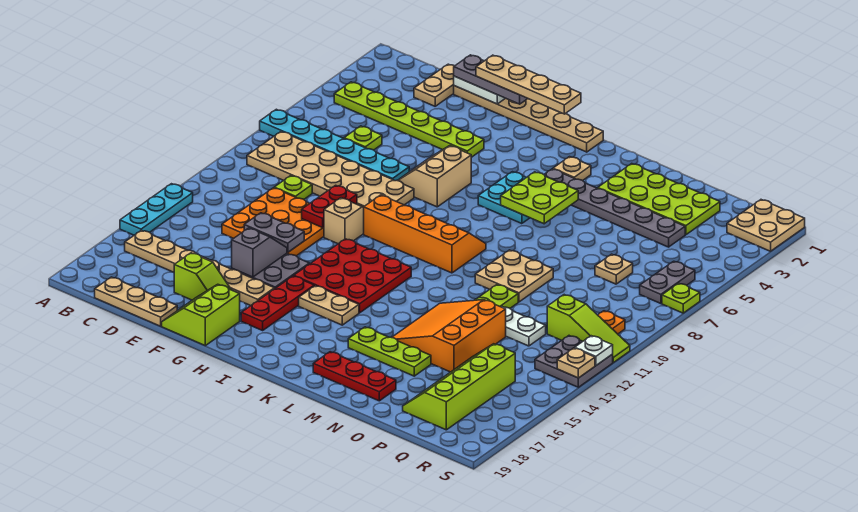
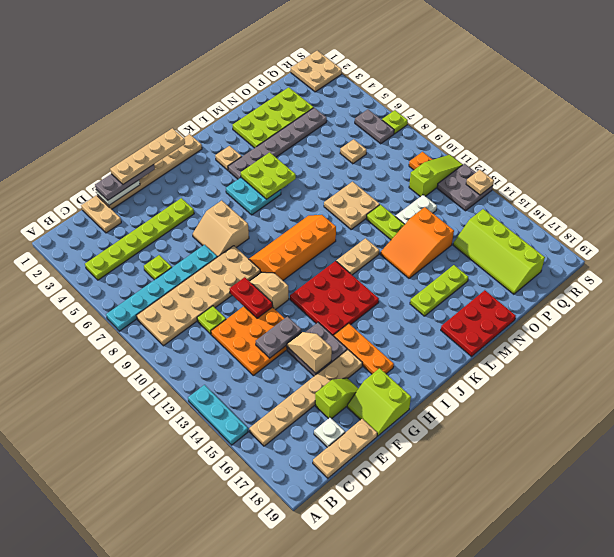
grey 1x2 slope [232,228,287,277] -> tan 1x2 slope [287,332,332,373]
red 1x3 plate [241,276,314,330] -> orange 1x3 plate [334,323,394,374]
tan 1x2 plate [299,286,359,325] -> tan 1x2 plate moved to [336,238,379,275]
red 1x3 plate [313,352,396,401] -> red 2x3 plate [441,290,516,357]
orange 3x3 slope [392,300,506,372] -> orange 2x3 slope [380,207,454,278]
white 1x1 plate [575,336,613,366] -> white 1x1 plate moved to [314,418,345,447]

